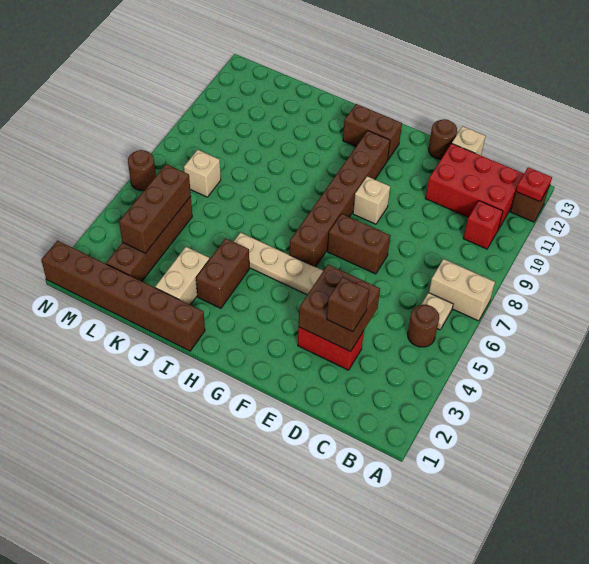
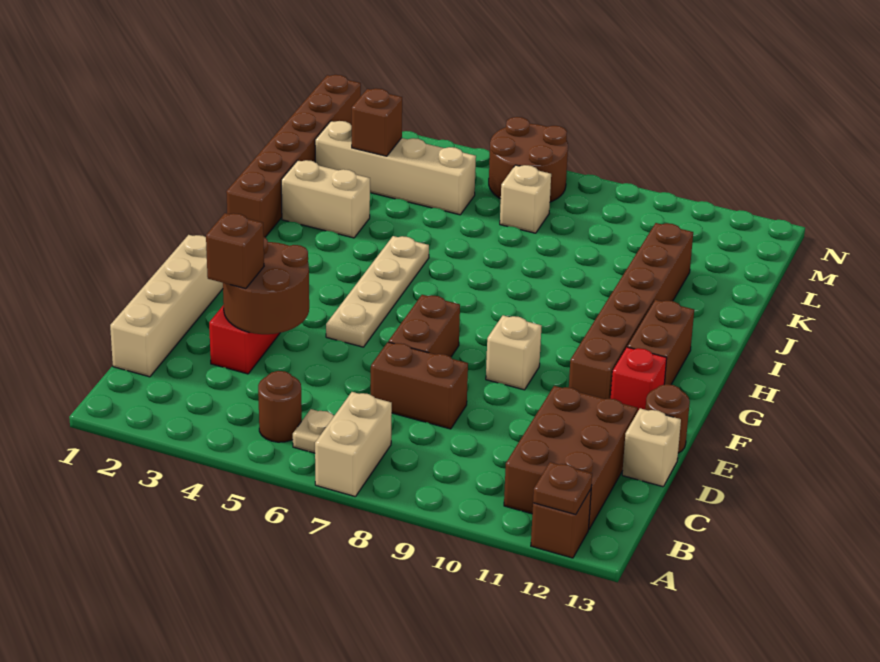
red 1x1 plate [516,167,552,202] -> brown 1x1 plate [533,462,592,515]
red 1x1 brick [463,201,503,249] -> red 1x1 brick moved to [611,347,667,412]
red 2x3 brick [425,143,524,229] -> brown 2x3 brick [504,386,638,530]
none -> tan 1x4 brick [110,235,223,377]
brown 2x2 brick [299,265,380,351] -> brown 2x2 round brick [223,237,309,334]
brown 1x6 brick [290,131,390,267] -> brown 1x6 brick turned to [569,223,693,399]
brown 1x2 brick [196,238,249,308] -> brown 1x2 brick moved to [371,342,468,429]
brown 1x4 brick [106,196,192,281] -> tan 1x4 brick [315,121,476,215]
brown 1x3 brick [119,164,191,253] -> brown 1x1 brick [352,88,402,156]
brown 1x1 round brick [128,150,156,191] -> brown 2x2 round brick [489,117,568,202]

